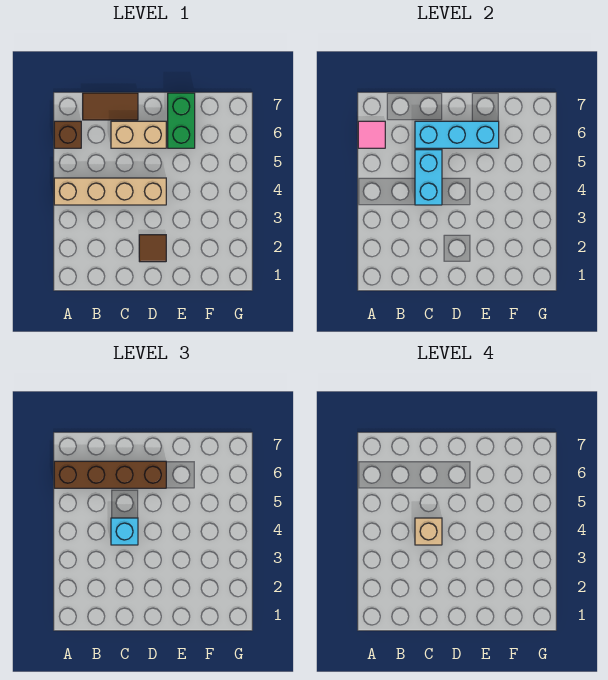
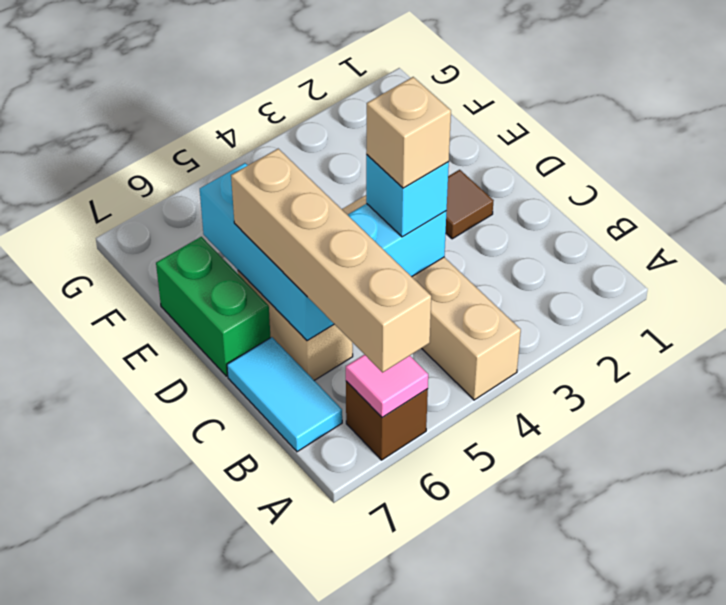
brown 1x4 brick [54,461,166,488] -> tan 1x4 brick [231,149,431,372]
brown 1x2 tile [83,93,138,120] -> cyan 1x2 tile [227,337,342,452]
green 1x2 brick [168,93,195,148] -> green 1x2 brick turned to [156,237,270,376]

